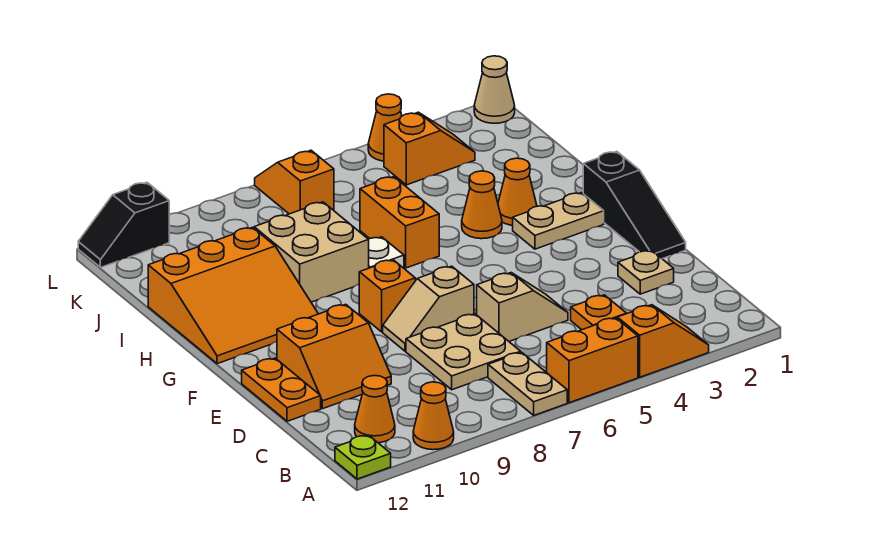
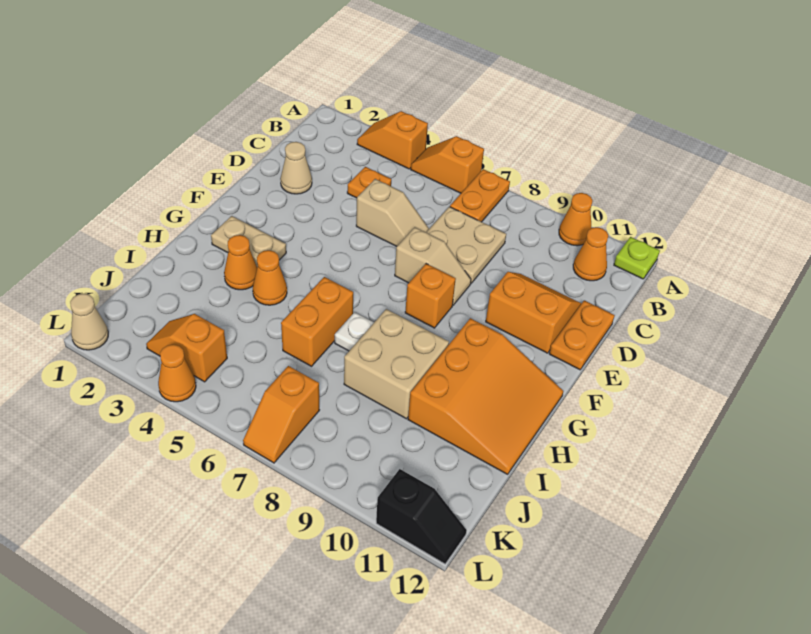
orange 1x2 brick [547,318,638,403] -> orange 1x2 slope [411,136,484,193]
tan 1x2 plate [488,352,567,415] -> orange 1x2 plate [450,169,510,222]
tan 1x1 plate [618,250,674,294] -> tan 1x1 cone [280,142,312,194]
tan 1x2 slope [477,273,568,341] -> tan 1x2 slope turned to [356,179,429,246]
black 1x3 slope [583,151,686,259] -> none
orange 3x3 slope [148,227,318,364] -> orange 3x3 slope turned to [408,318,563,474]

